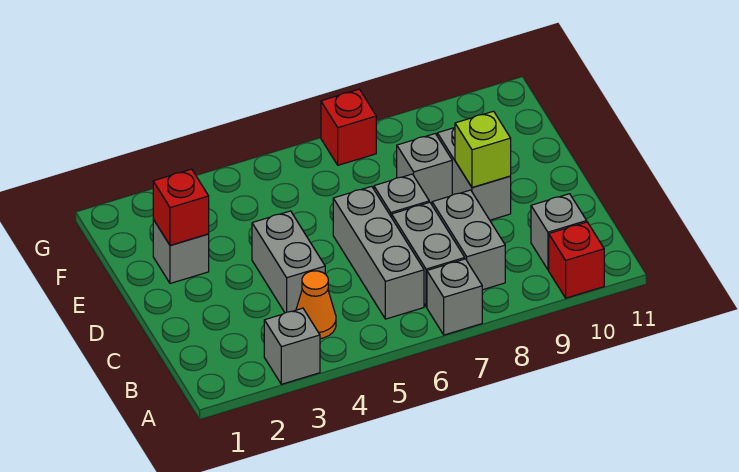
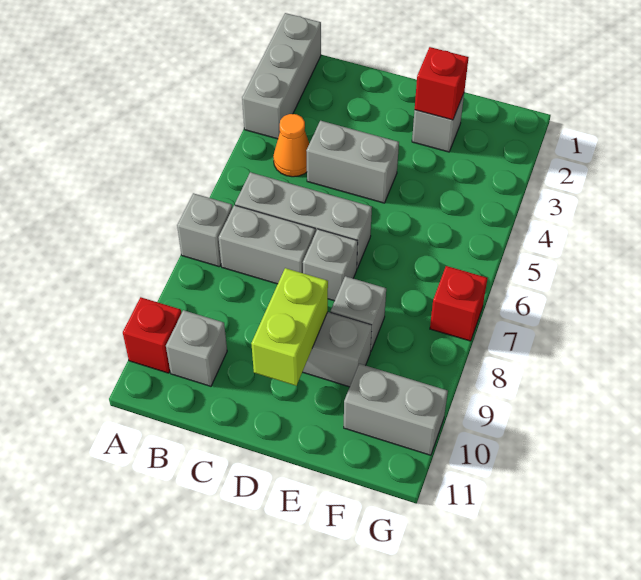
grey 1x1 brick [264,308,320,384] -> grey 1x3 brick [242,13,321,139]
grey 1x2 brick [432,190,505,290] -> grey 1x2 brick moved to [344,364,448,455]
lime 1x1 brick [455,111,511,188] -> lime 1x2 brick [251,268,328,386]

